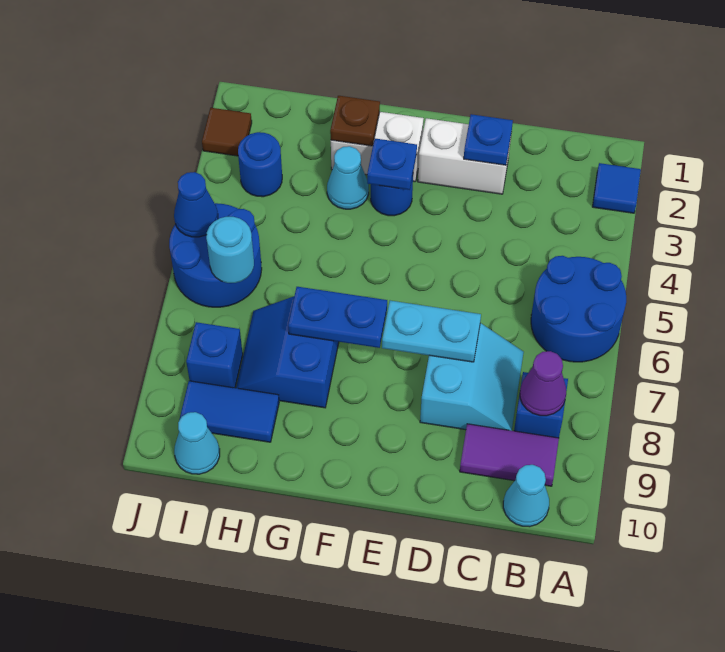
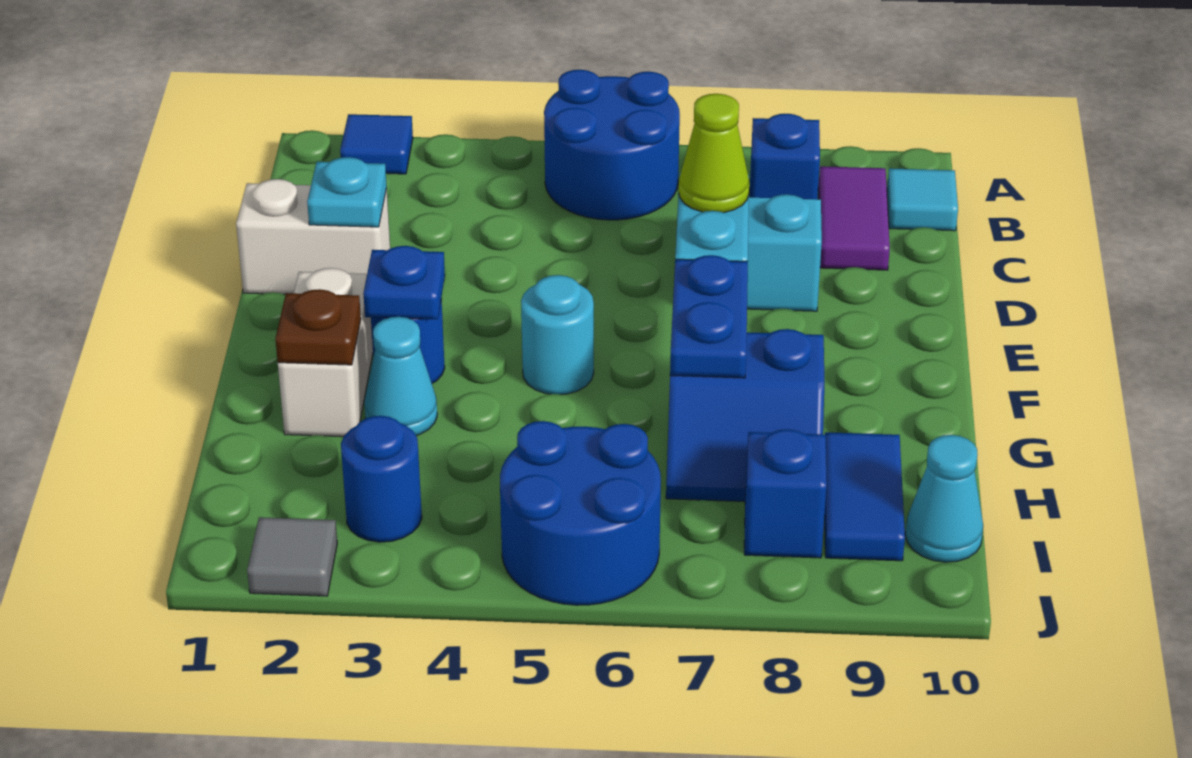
purple 1x1 cone [520,351,566,416] -> none
cyan 1x1 cone [503,465,549,527] -> cyan 1x1 tile [887,168,958,231]
white 1x2 brick [418,118,511,194] -> white 1x2 brick turned to [236,179,390,294]
blue 1x1 plate [464,114,513,165] -> cyan 1x1 plate [307,157,387,227]
none -> lime 1x1 cone [679,94,749,213]
cyan 1x1 round brick [206,217,254,283] -> cyan 1x1 round brick moved to [521,275,594,395]
brown 1x1 tile [202,108,252,156] -> grey 1x1 tile [247,517,337,596]
blue 1x1 cone [174,172,218,237] -> none

